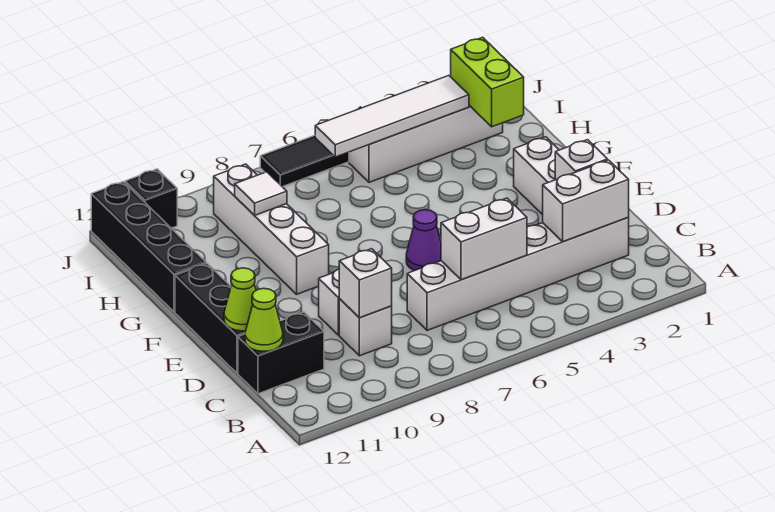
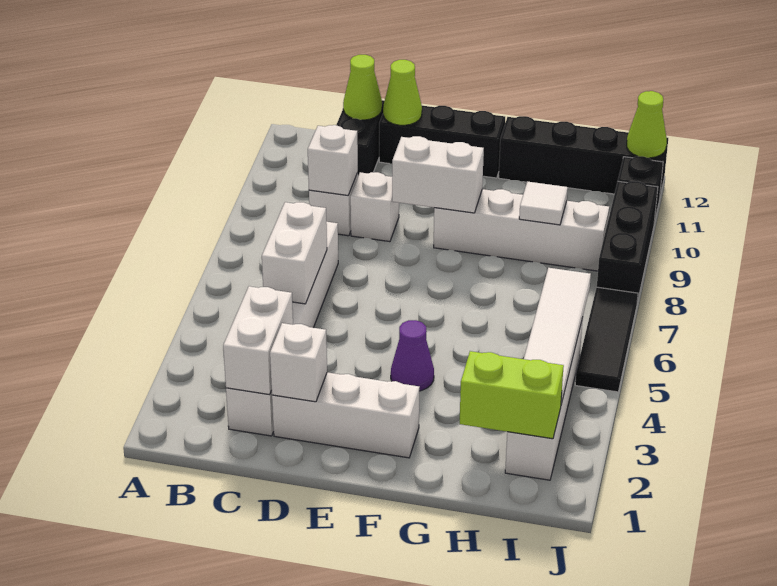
purple 1x1 cone [406,210,441,271] -> purple 1x1 cone moved to [391,320,434,391]
none -> white 1x2 brick [392,136,484,213]
none -> black 1x3 brick [597,181,658,303]
none -> lime 1x1 cone [627,91,667,158]

